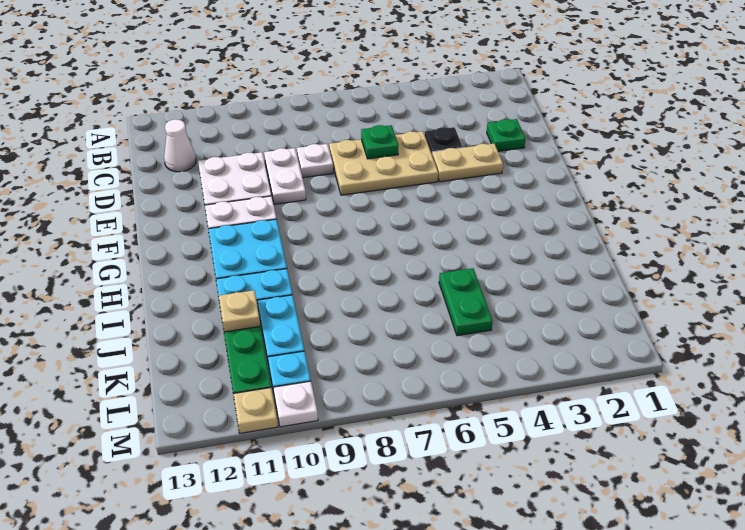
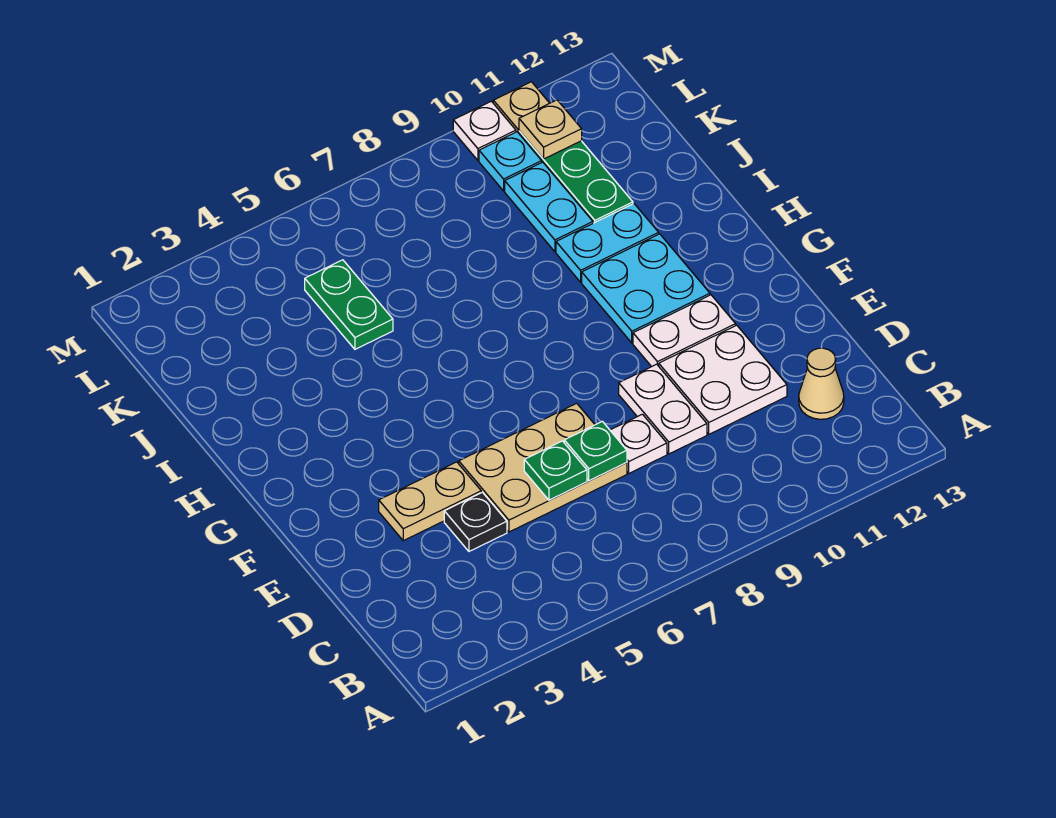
white 1x1 cone [164,119,196,172] -> tan 1x1 cone [799,348,844,419]
green 1x1 plate [487,119,526,151] -> green 1x1 plate moved to [564,421,627,481]
tan 1x1 plate [219,290,260,332] -> tan 1x1 plate moved to [519,100,582,159]

